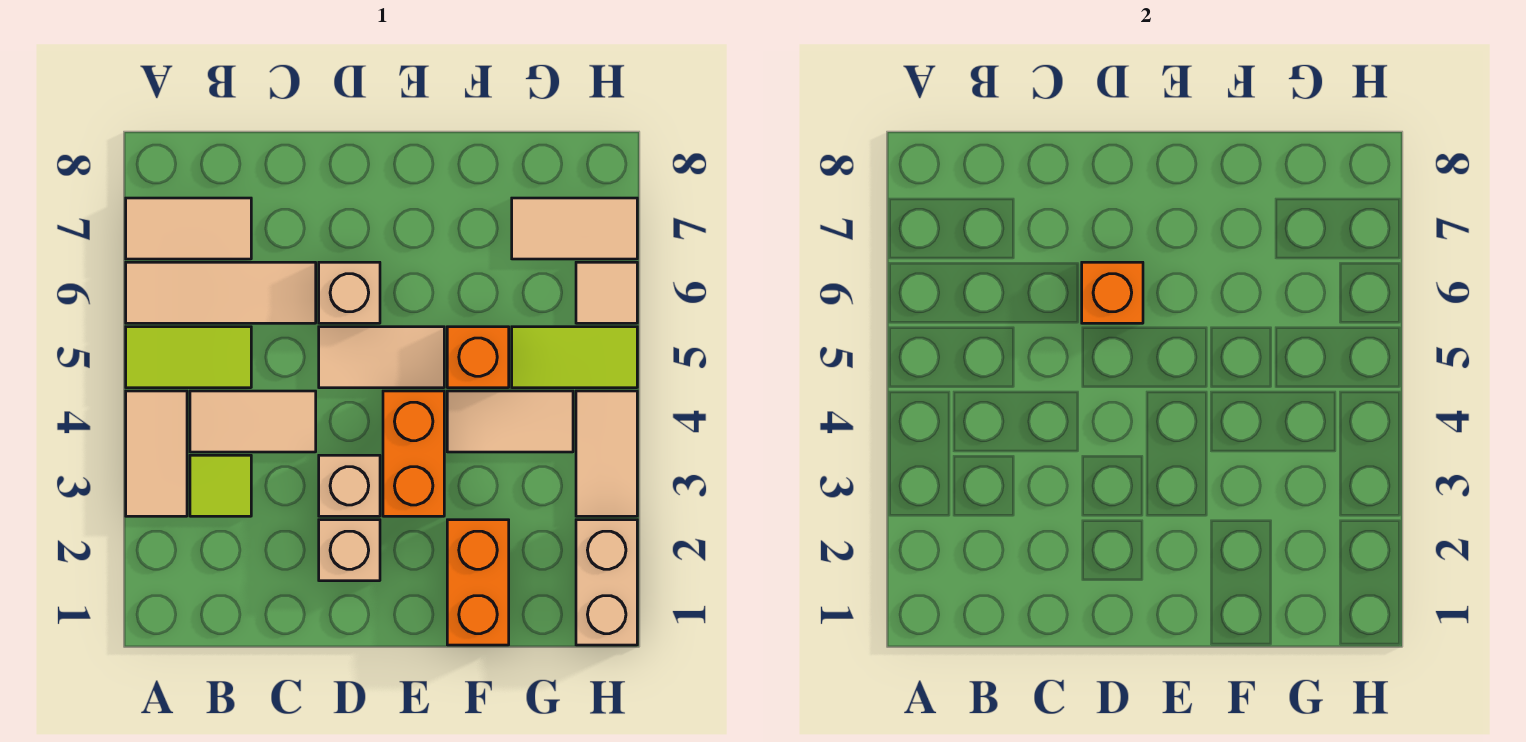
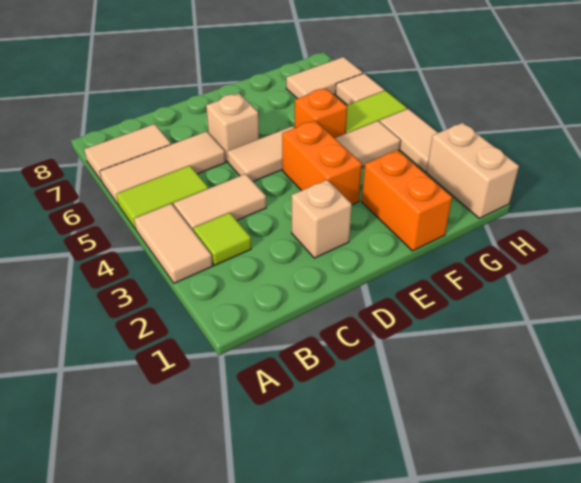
tan 1x1 brick [319,455,380,516] -> none
orange 1x1 brick [1082,262,1143,323] -> none

